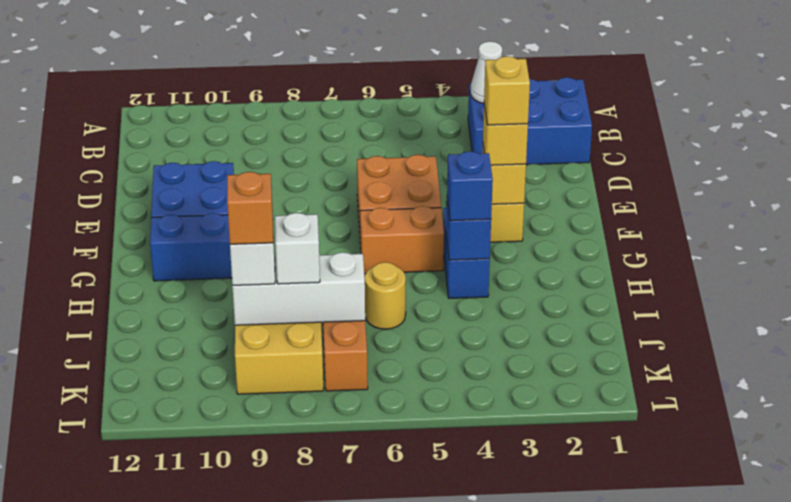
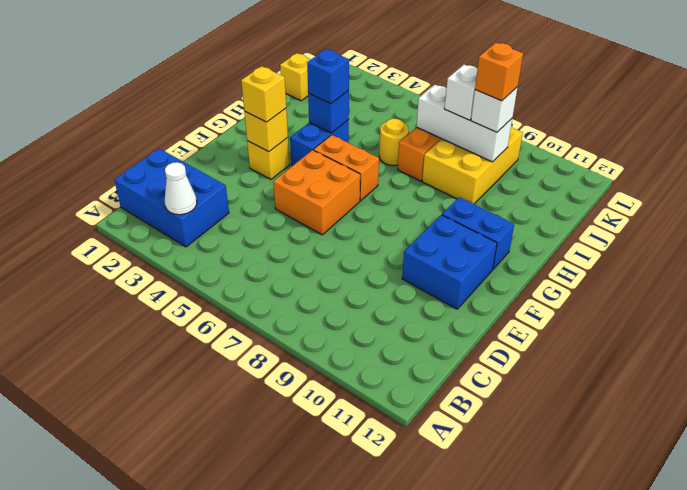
yellow 1x1 brick [484,56,530,125] -> yellow 1x1 brick moved to [280,53,311,101]

